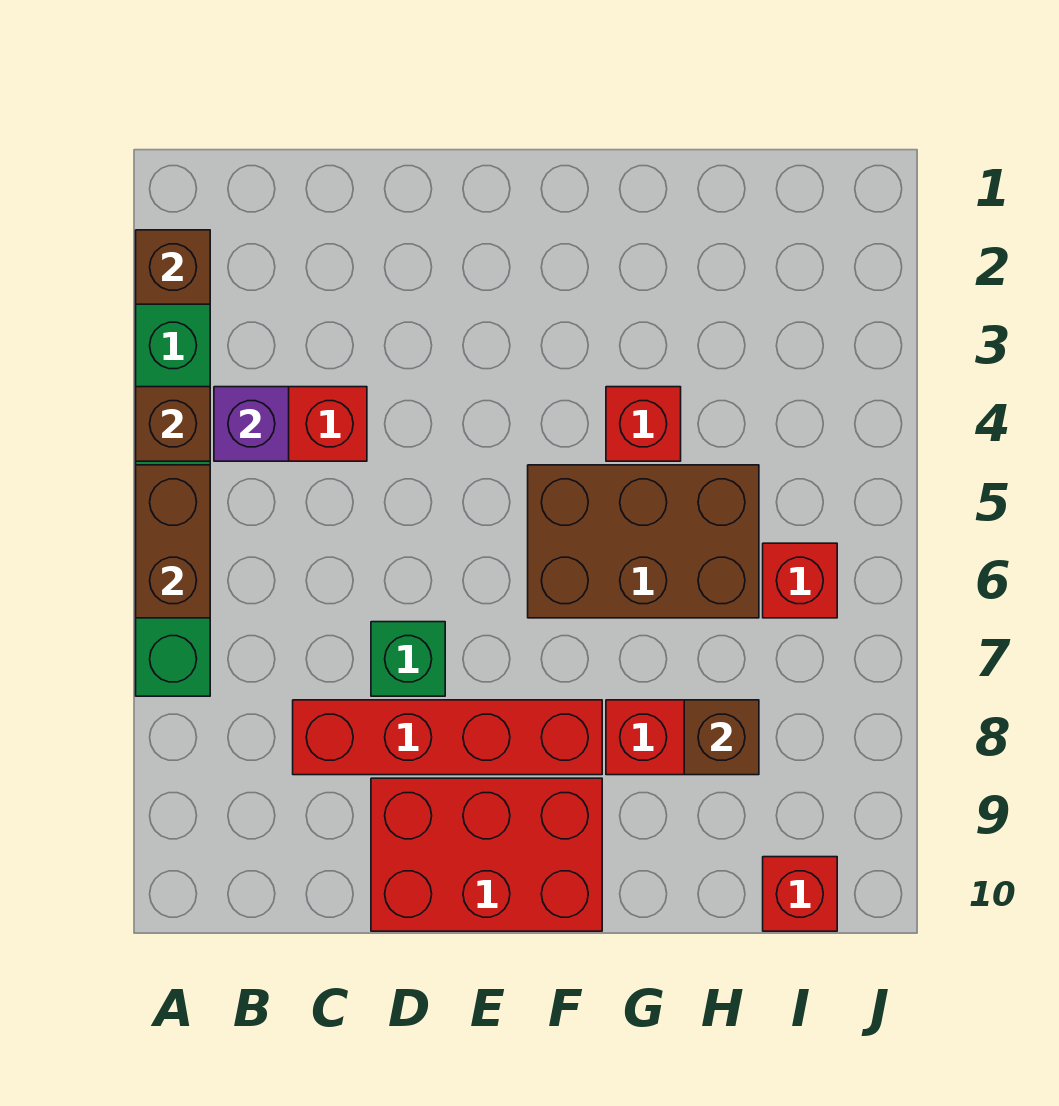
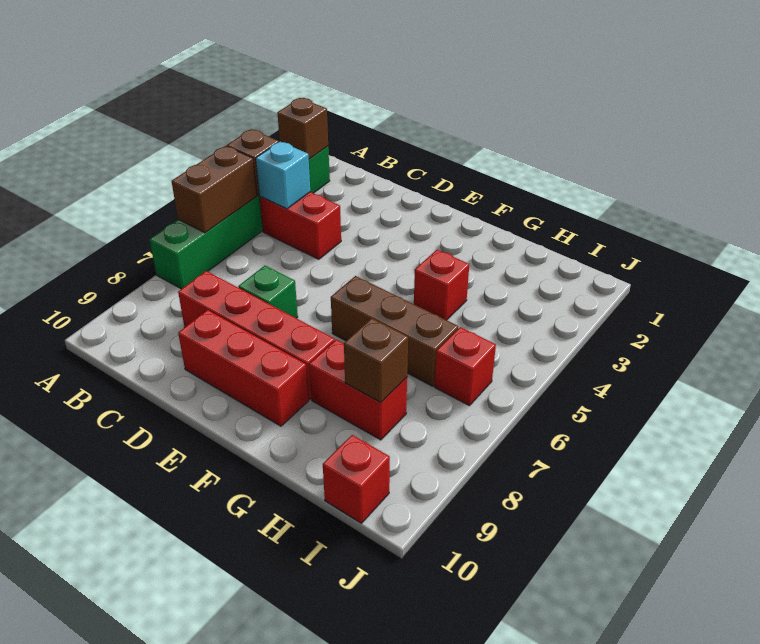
purple 1x1 brick [214,387,289,461] -> cyan 1x1 brick [256,142,310,209]
red 2x3 brick [371,778,602,931] -> red 1x3 brick [178,310,309,426]
brown 2x3 brick [528,465,759,618] -> brown 1x3 brick [331,276,458,386]

